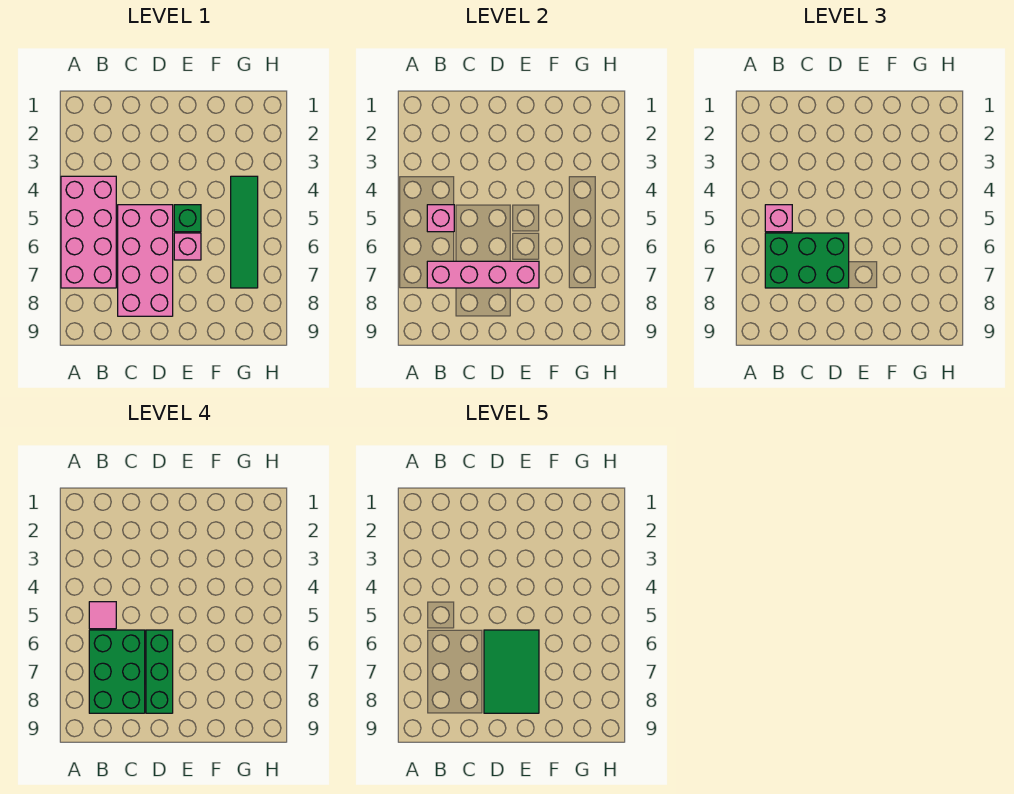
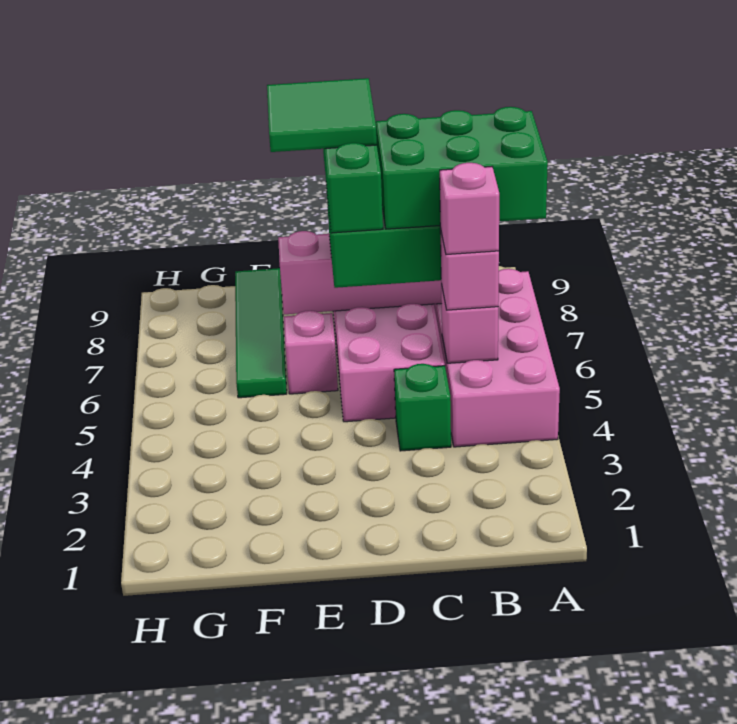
pink 1x1 tile [89,602,116,629] -> pink 1x1 brick [440,163,499,255]
green 2x3 brick [89,630,145,713] -> green 2x3 brick turned to [376,107,548,229]
green 2x3 tile [484,630,539,713] -> green 2x2 tile [267,78,377,152]
green 1x1 brick [174,205,201,232] -> green 1x1 brick moved to [394,364,451,451]
green 1x4 tile [231,176,258,288] -> green 1x4 tile moved to [235,268,287,398]

